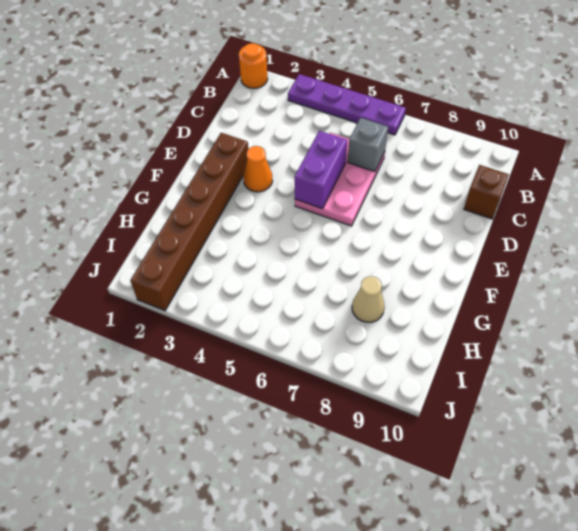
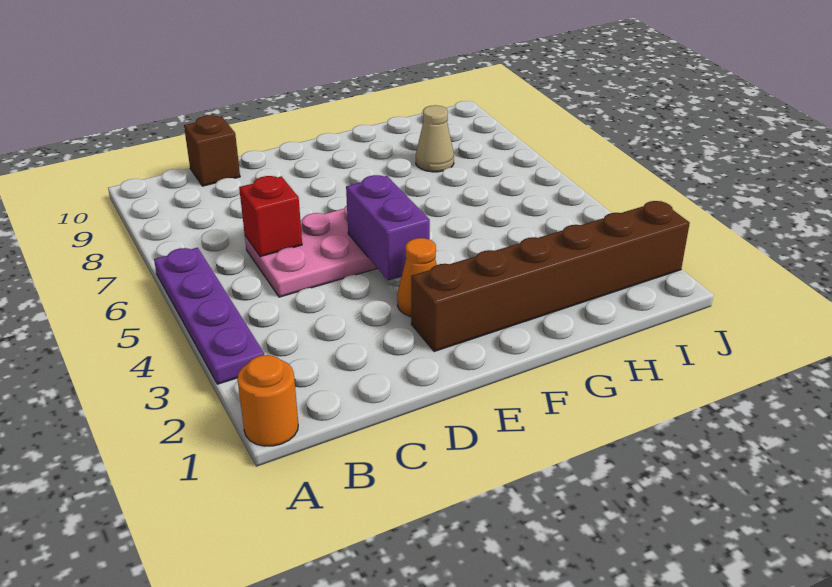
grey 1x1 brick [348,118,388,172] -> red 1x1 brick [239,176,302,257]
purple 1x2 brick [294,131,347,209] -> purple 1x2 brick turned to [346,175,430,280]

